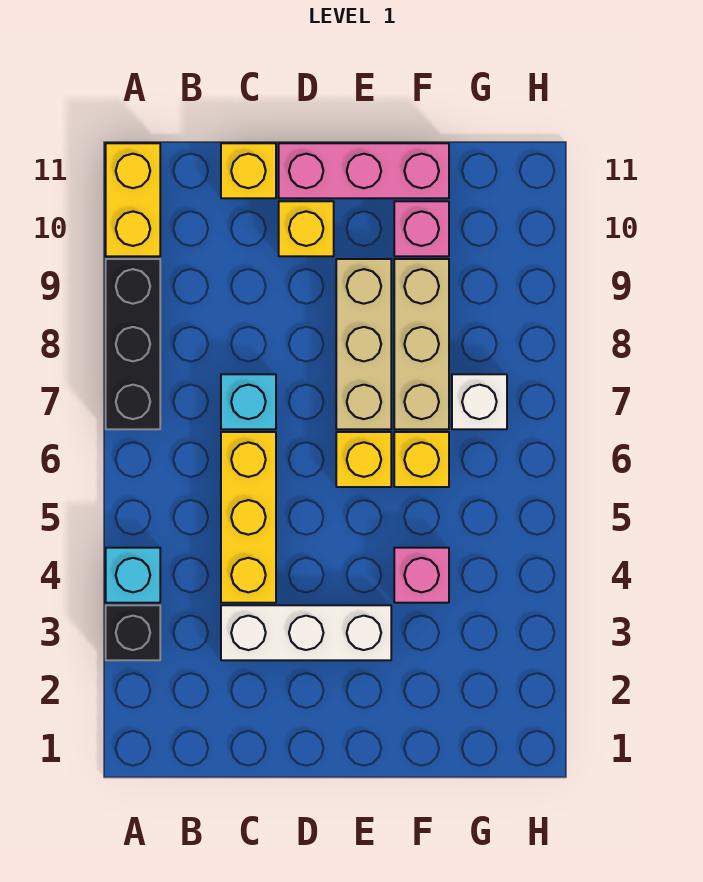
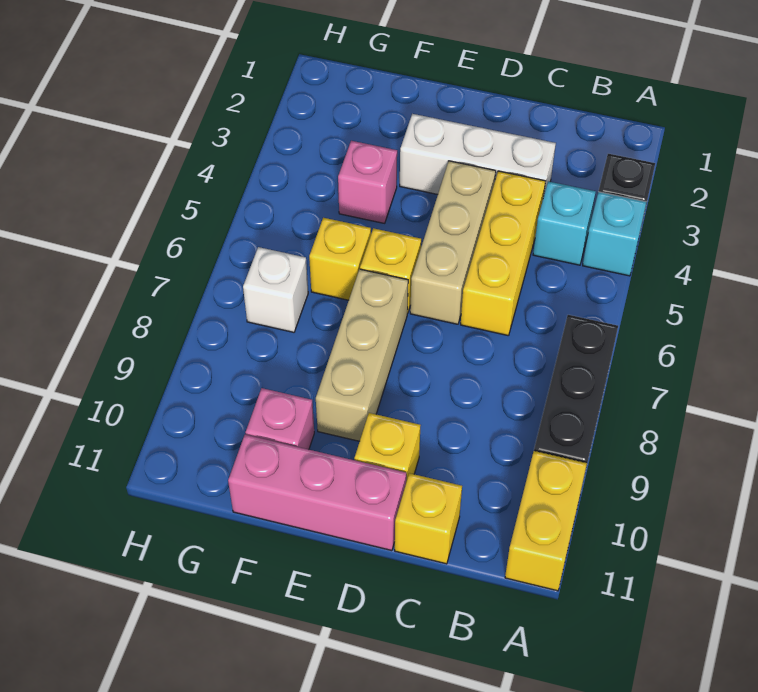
cyan 1x1 brick [221,374,276,429] -> cyan 1x1 brick moved to [533,181,596,265]
tan 1x3 brick [394,259,449,429] -> tan 1x3 brick moved to [410,161,496,324]

